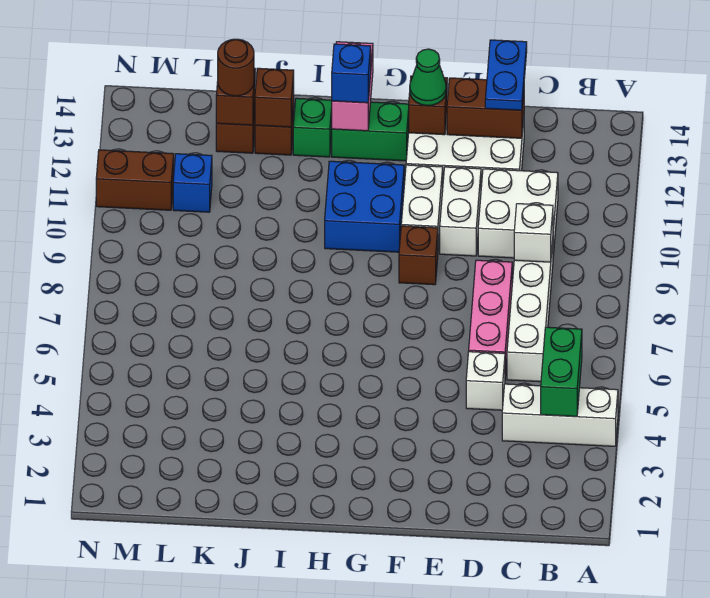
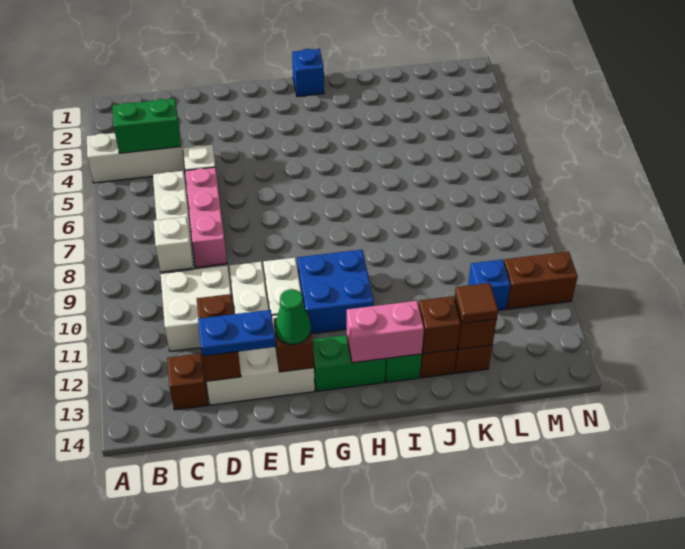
green 1x2 brick [541,327,582,416] -> green 1x2 brick turned to [113,99,181,153]
brown 1x2 brick [447,78,524,138] -> brown 1x2 brick turned to [197,294,241,382]
blue 1x2 plate [485,40,527,110] -> blue 1x2 plate turned to [198,310,276,356]
brown 1x1 brick [399,226,438,285] -> brown 1x1 brick moved to [167,353,208,410]
pink 1x2 brick [332,42,373,131] -> pink 1x2 brick turned to [346,301,424,363]
blue 1x1 brick [332,44,371,103] -> blue 1x1 brick moved to [292,49,324,96]
brown 1x1 round brick [218,39,254,96] -> brown 1x1 tile [455,283,498,323]

